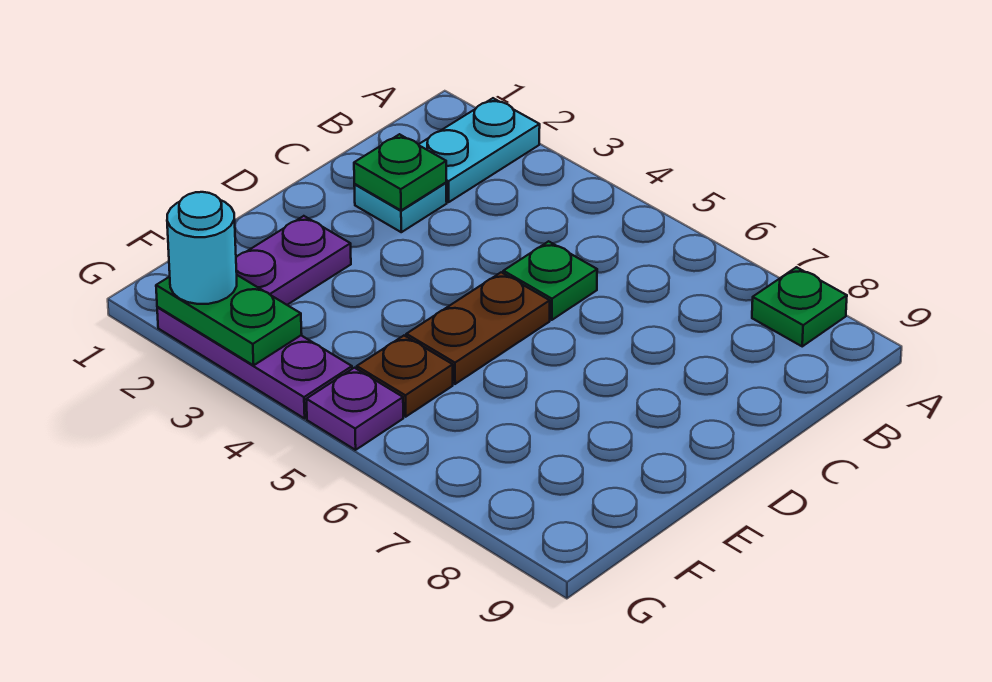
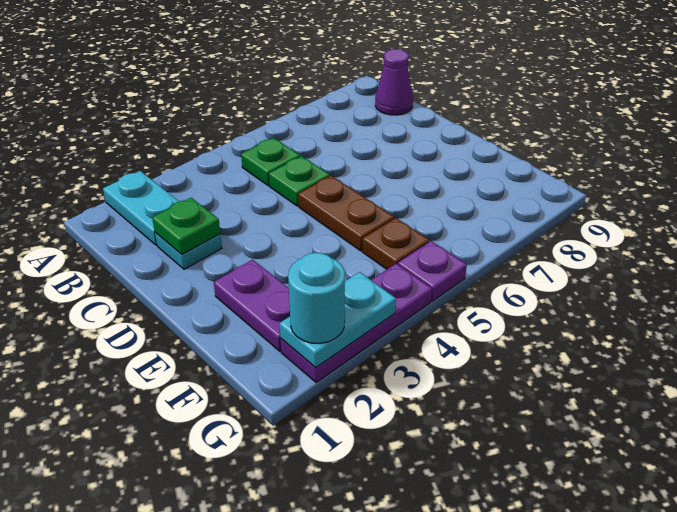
green 1x1 plate [752,267,847,346] -> green 1x1 plate moved to [241,138,300,186]
none -> purple 1x1 cone [375,49,413,115]
green 1x2 plate [156,275,302,365] -> cyan 1x2 plate [280,272,396,368]

